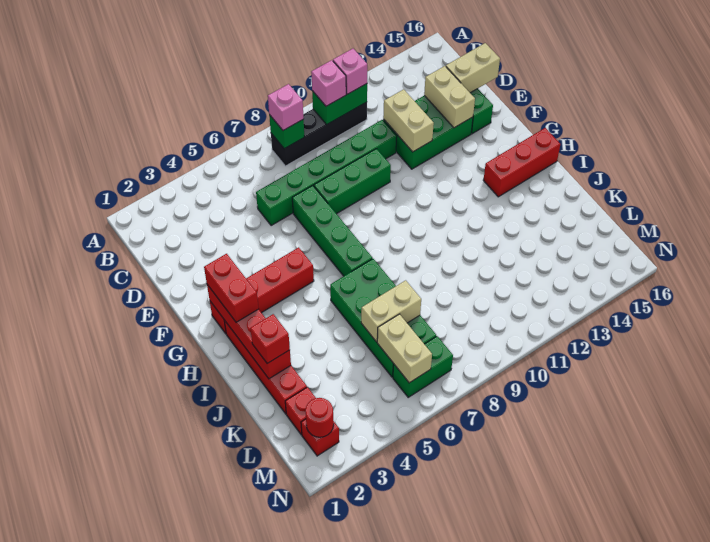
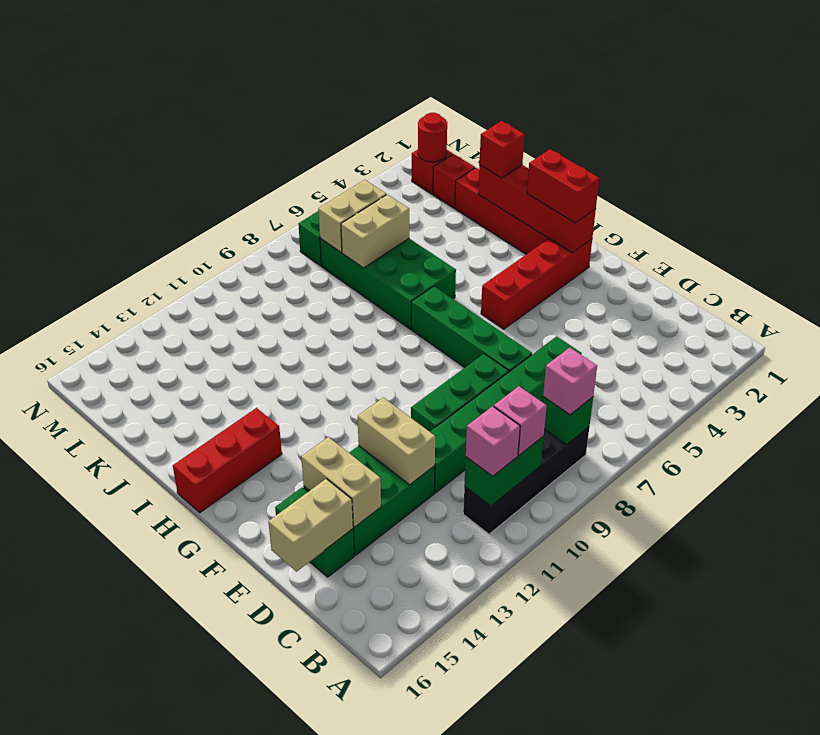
tan 1x2 brick [377,314,432,383] -> tan 1x2 brick turned to [318,180,386,252]

